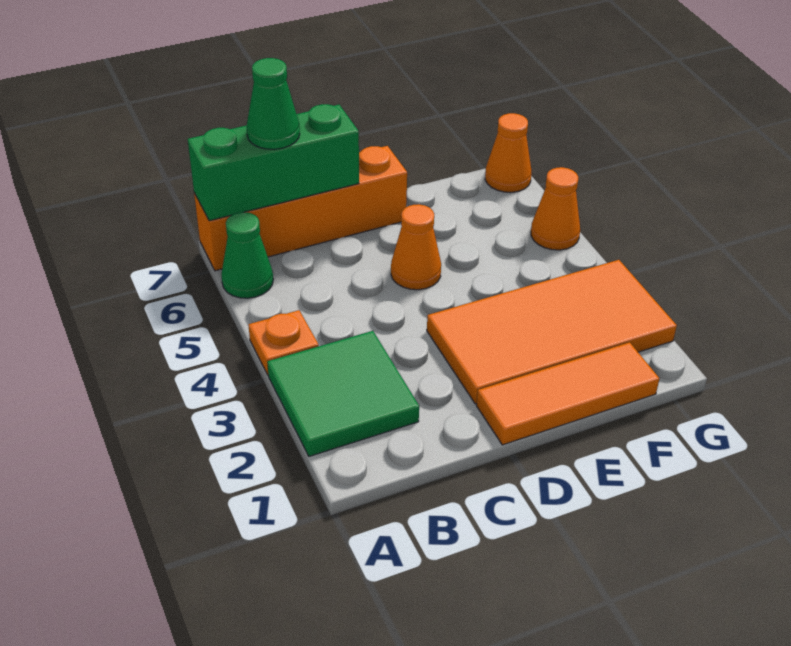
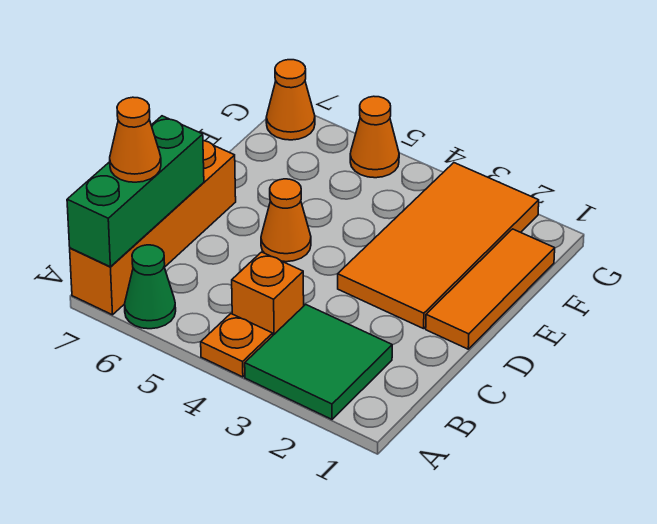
none -> orange 1x1 brick [232,252,304,335]
green 1x1 cone [247,58,300,149] -> orange 1x1 cone [110,97,161,182]

